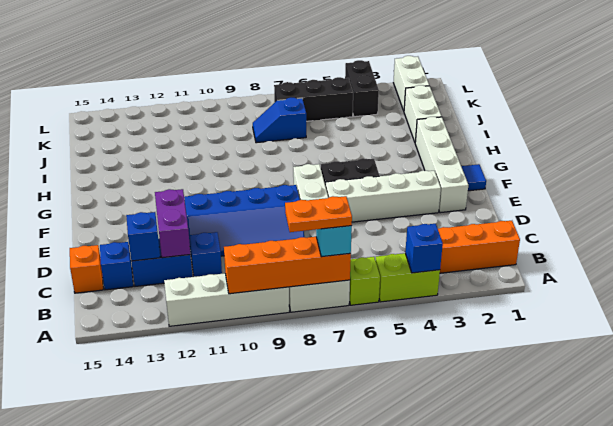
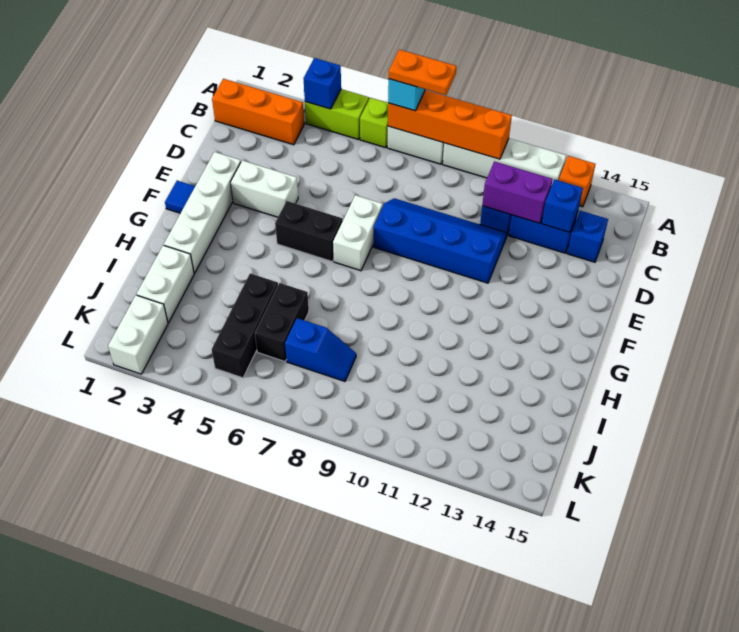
purple 1x2 brick [155,189,190,258] -> purple 1x2 brick turned to [482,161,553,223]
orange 1x1 brick [70,245,103,293] -> orange 1x1 brick moved to [559,156,595,207]
white 1x4 brick [326,170,441,222] -> white 1x2 brick [230,160,298,217]
black 1x2 brick [345,60,379,117] -> black 1x2 brick moved to [255,283,309,361]
black 1x3 brick [274,77,353,121] -> black 1x3 brick turned to [212,273,278,378]

